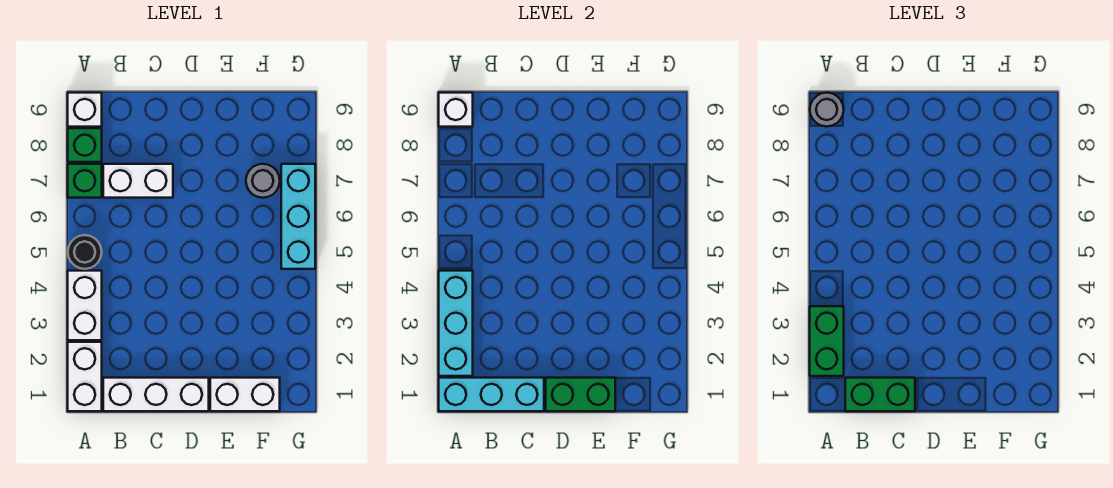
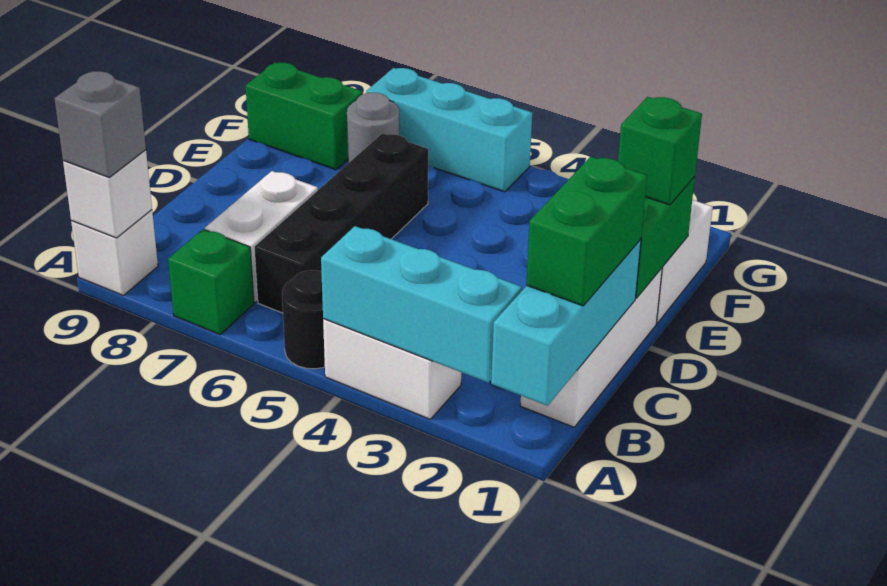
white 1x2 brick [68,342,102,411] -> none
green 1x2 brick [810,306,844,376] -> green 1x2 brick moved to [246,63,363,170]
green 1x1 brick [68,128,102,162] -> green 1x1 brick moved to [618,97,702,205]
grey 1x1 round brick [810,93,844,127] -> grey 1x1 brick [54,71,146,177]
none -> black 1x4 brick [254,133,428,313]

